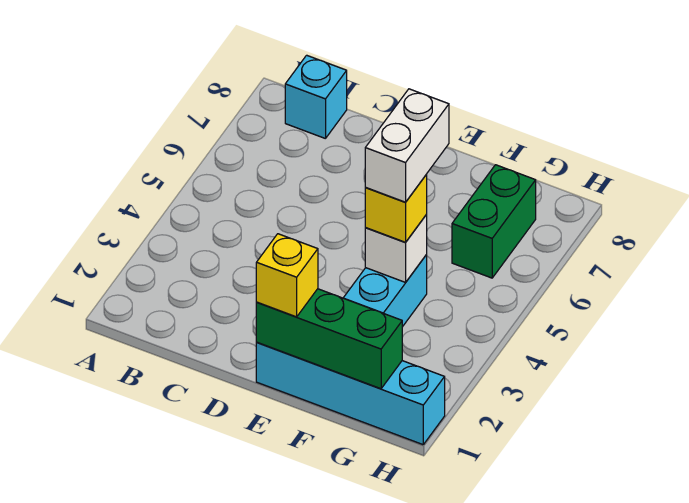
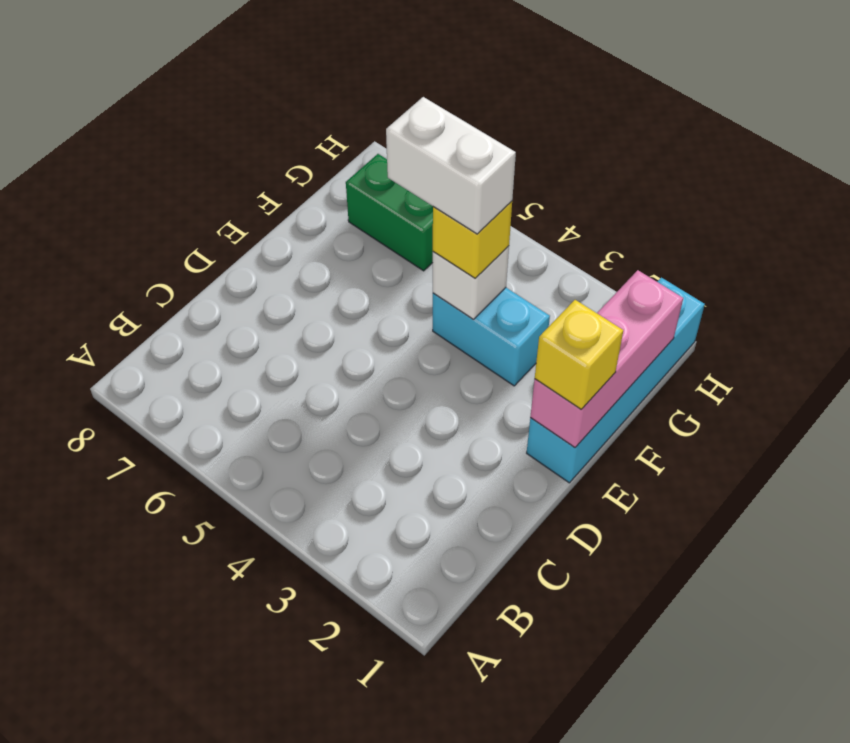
cyan 1x1 brick [285,55,347,139] -> none
green 1x3 brick [256,289,402,389] -> pink 1x3 brick [530,270,683,448]

